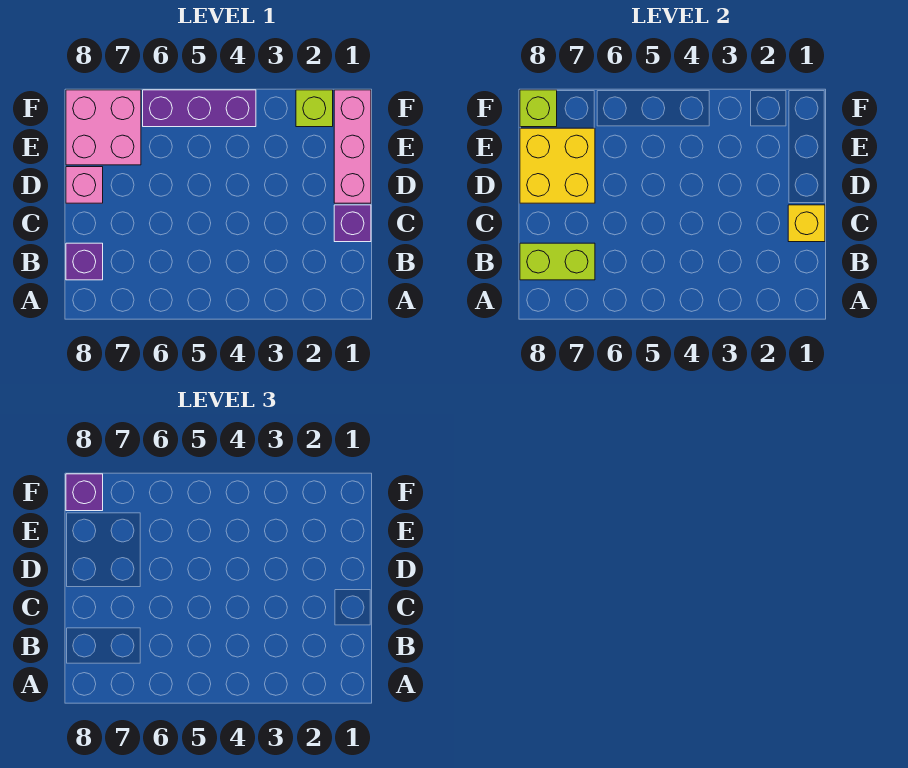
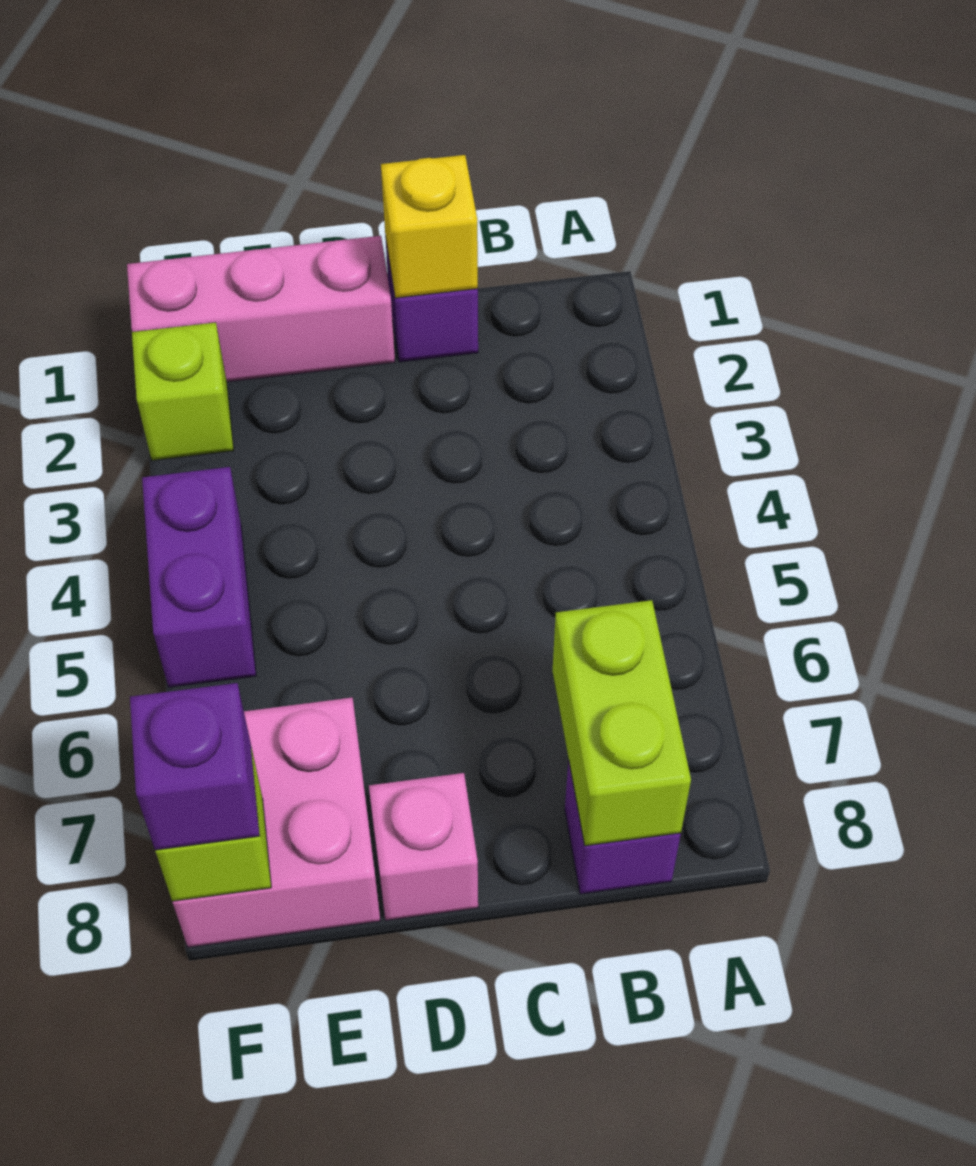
yellow 2x2 brick [520,128,595,203] -> none
purple 1x3 brick [143,90,256,127] -> purple 1x2 brick [142,467,256,687]

